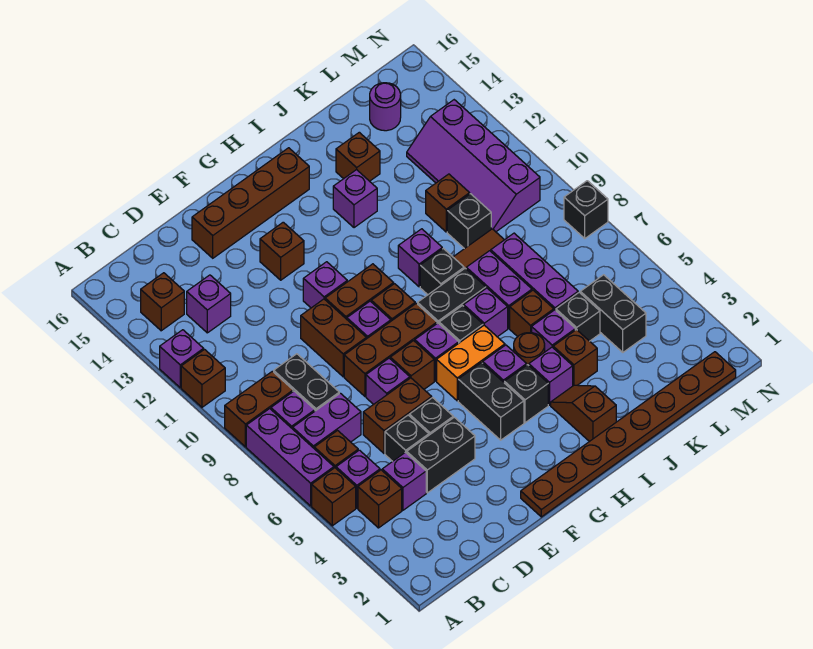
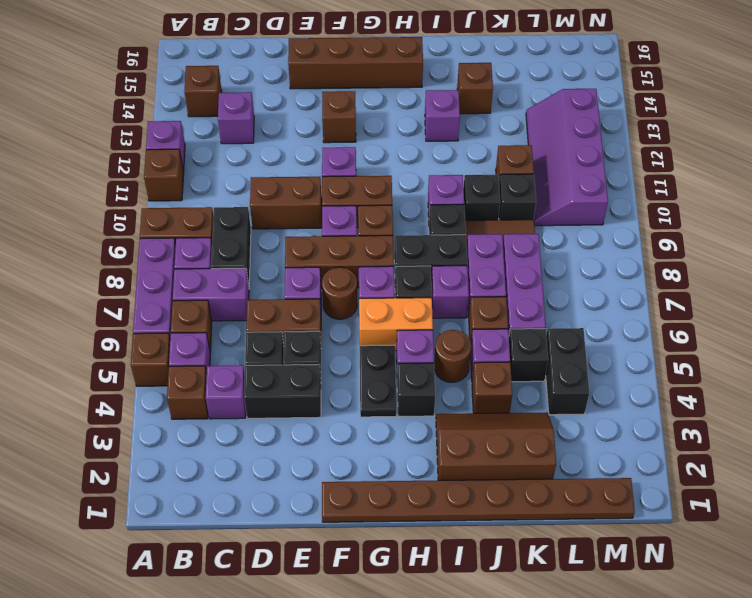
brown 1x2 brick [301,299,366,377] -> brown 1x2 brick turned to [250,177,322,229]
brown 1x1 brick [390,341,434,389] -> brown 1x1 round brick [322,267,357,319]
black 1x2 brick [458,363,524,440] -> black 1x2 plate [360,345,396,417]
brown 1x2 slope [551,385,616,442] -> brown 2x3 slope [436,412,556,481]
purple 1x1 brick [529,347,573,405] -> none
purple 1x1 round brick [370,83,401,131] -> none
black 1x1 brick [564,181,608,238] -> black 1x1 brick moved to [464,175,500,220]

